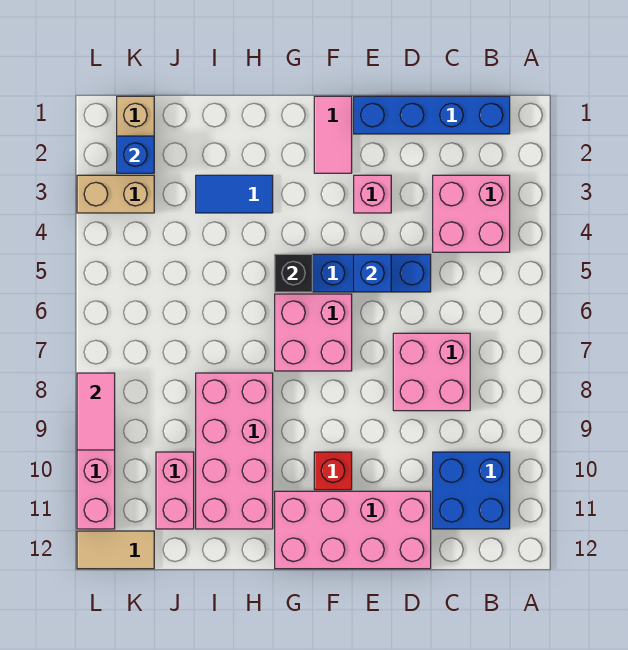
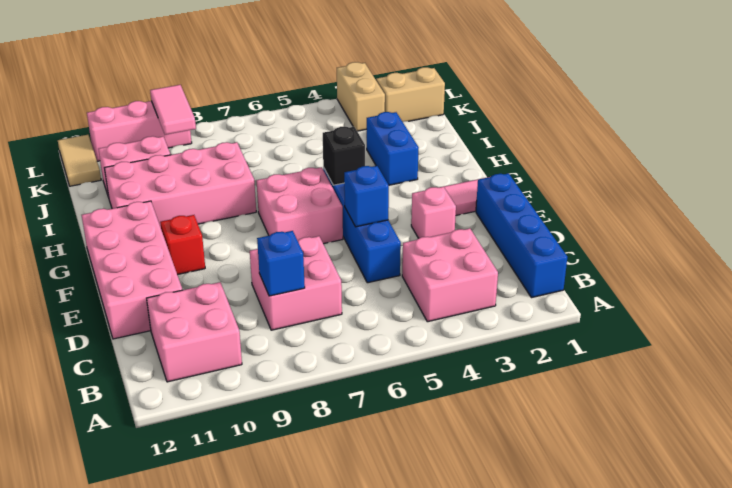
blue 2x2 brick [433,452,510,529] -> pink 2x2 brick [147,282,242,382]
blue 1x2 tile [196,175,273,213] -> blue 1x2 brick [367,112,419,185]
blue 1x1 brick [117,136,154,173] -> blue 1x1 brick moved to [257,231,305,296]
pink 1x2 tile [77,373,115,450] -> pink 1x2 tile turned to [150,85,196,135]

